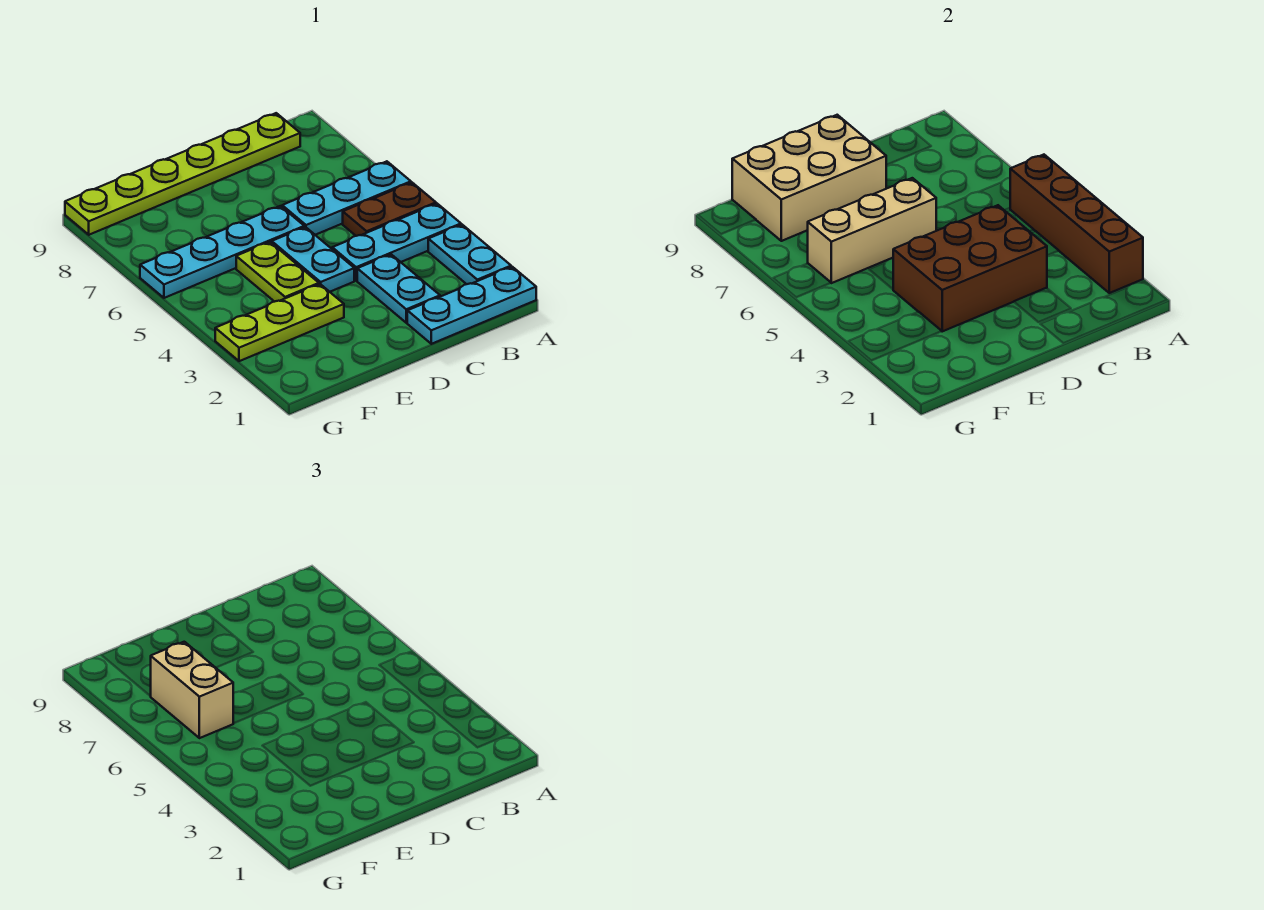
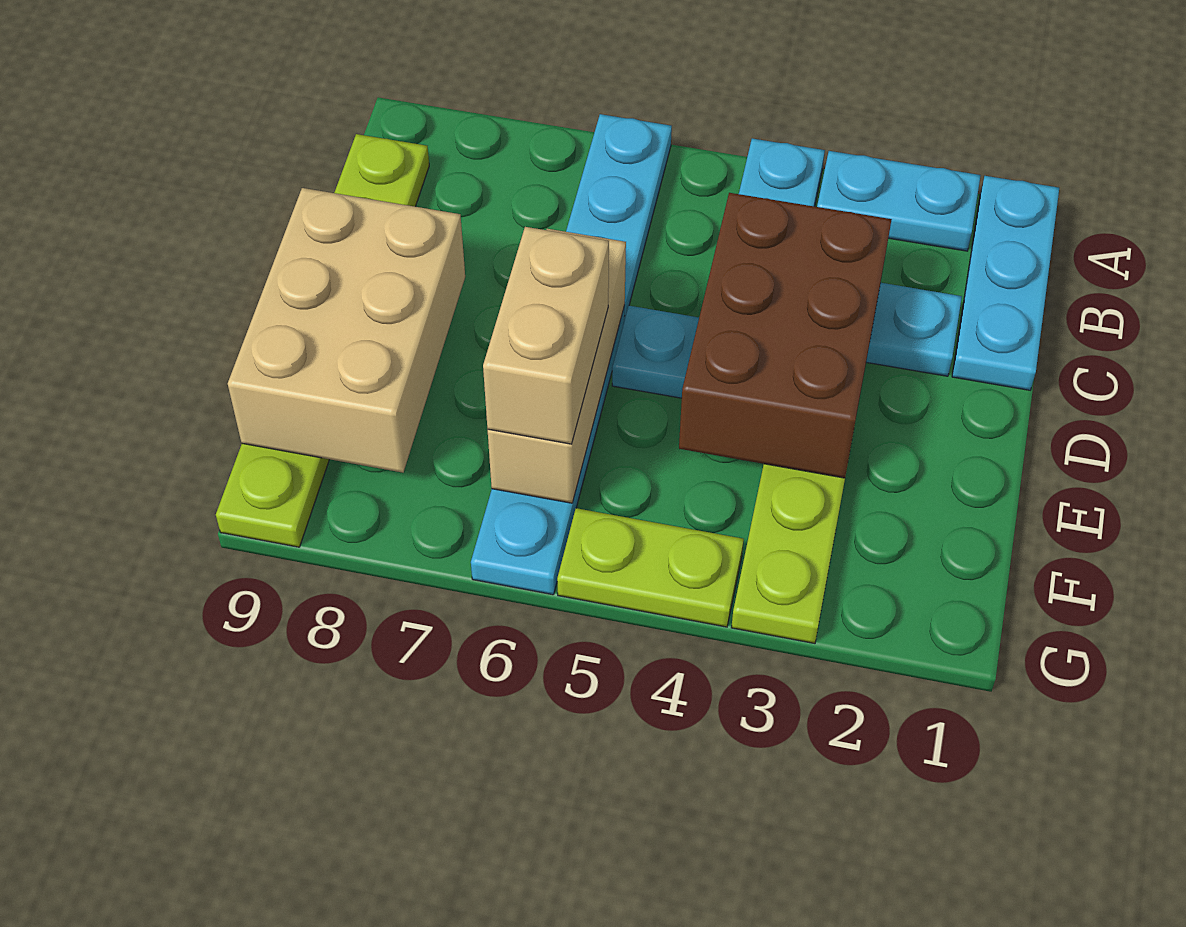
brown 1x4 brick [1010,155,1143,293] -> none
brown 1x2 plate [343,183,436,236] -> none
lime 1x2 plate [236,242,319,302] -> lime 1x2 plate moved to [557,508,744,627]
tan 1x2 brick [151,642,233,738] -> tan 1x2 brick turned to [483,227,609,444]

